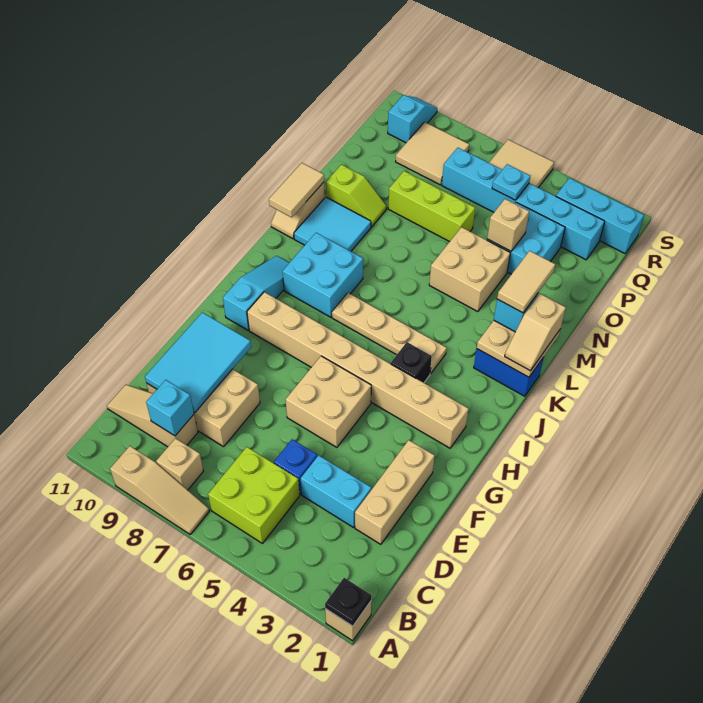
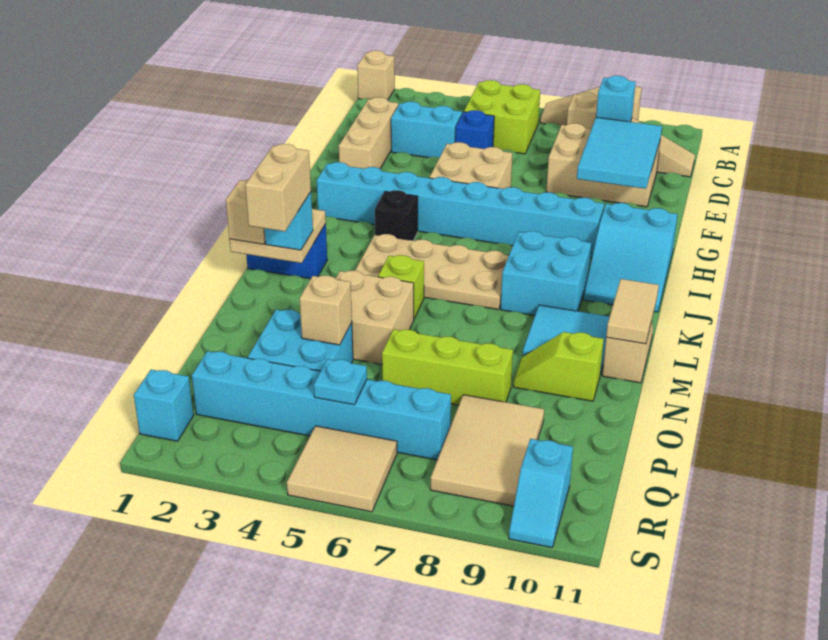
black 1x1 plate [325,578,372,626] -> none
tan 1x8 brick [247,292,469,448] -> cyan 1x8 brick [317,162,604,258]
cyan 1x3 slope [223,256,289,330] -> cyan 2x3 slope [584,203,678,312]
tan 1x4 plate [332,293,447,374] -> tan 2x4 plate [355,234,509,309]
tan 1x2 tile [497,251,555,313] -> tan 1x2 brick [245,144,311,231]
none -> lime 1x1 brick [378,255,424,318]
tan 2x2 tile [396,122,469,185] -> tan 2x3 tile [430,395,544,506]
cyan 1x3 brick [556,178,644,253] -> cyan 1x1 brick [134,370,194,441]

